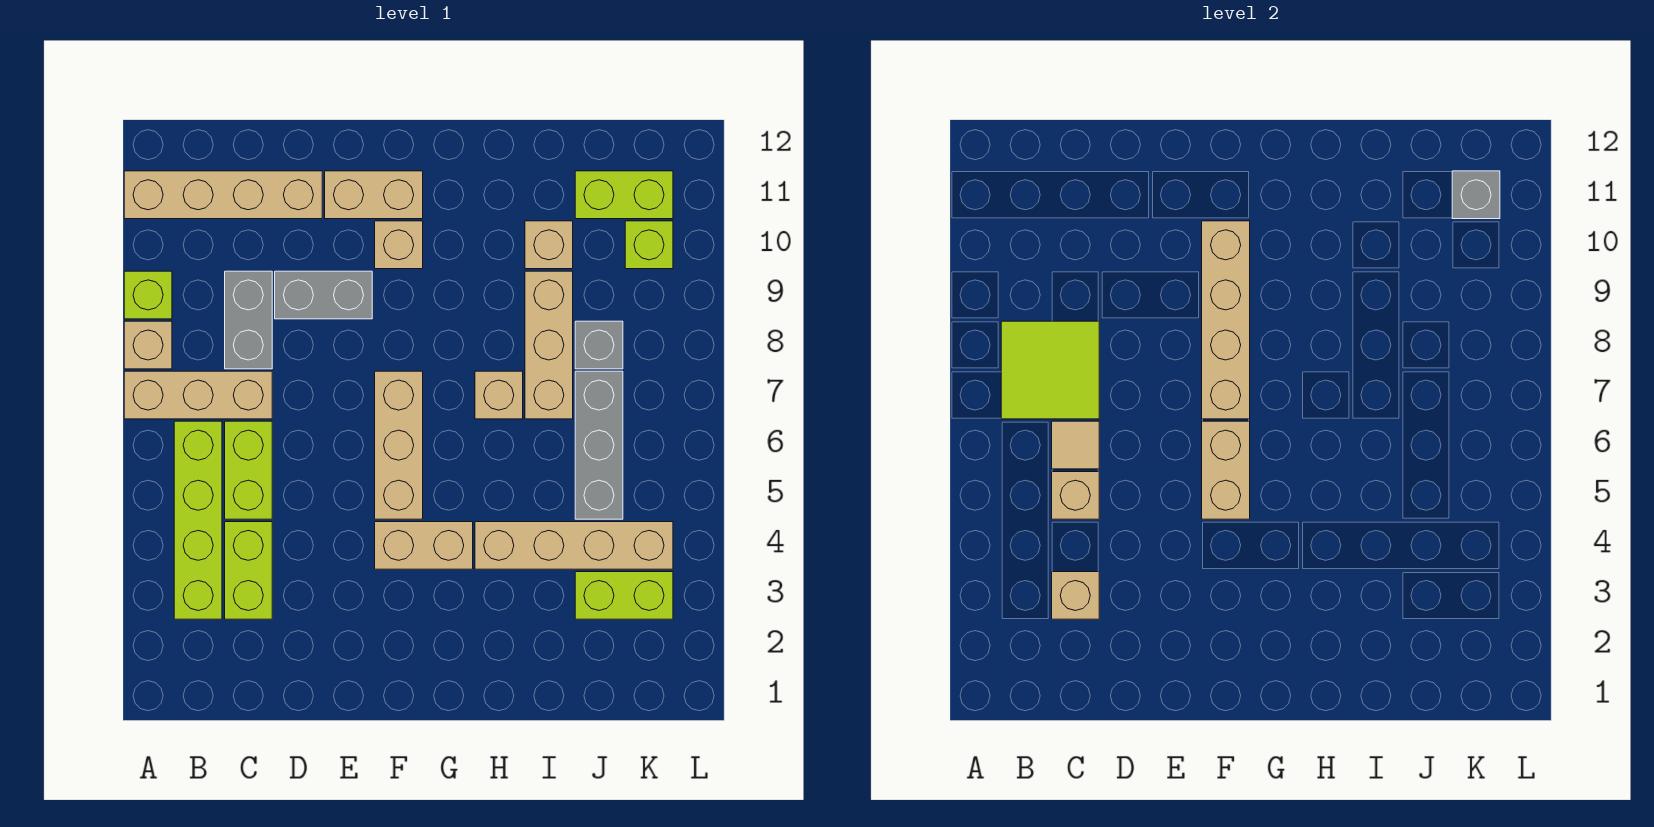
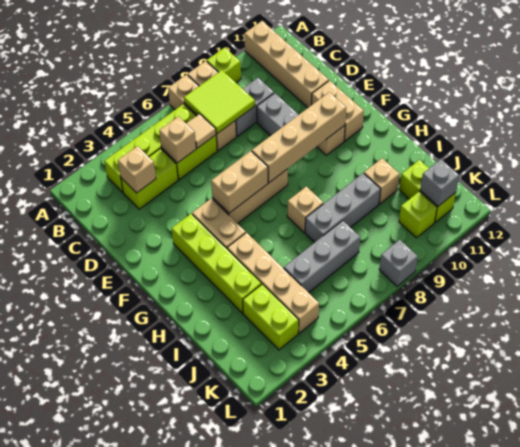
none -> lime 1x4 brick [172,214,262,313]
tan 1x3 brick [525,271,573,419] -> grey 1x3 brick [305,173,381,243]
grey 1x1 brick [575,321,623,369] -> grey 1x1 brick moved to [379,240,418,286]

